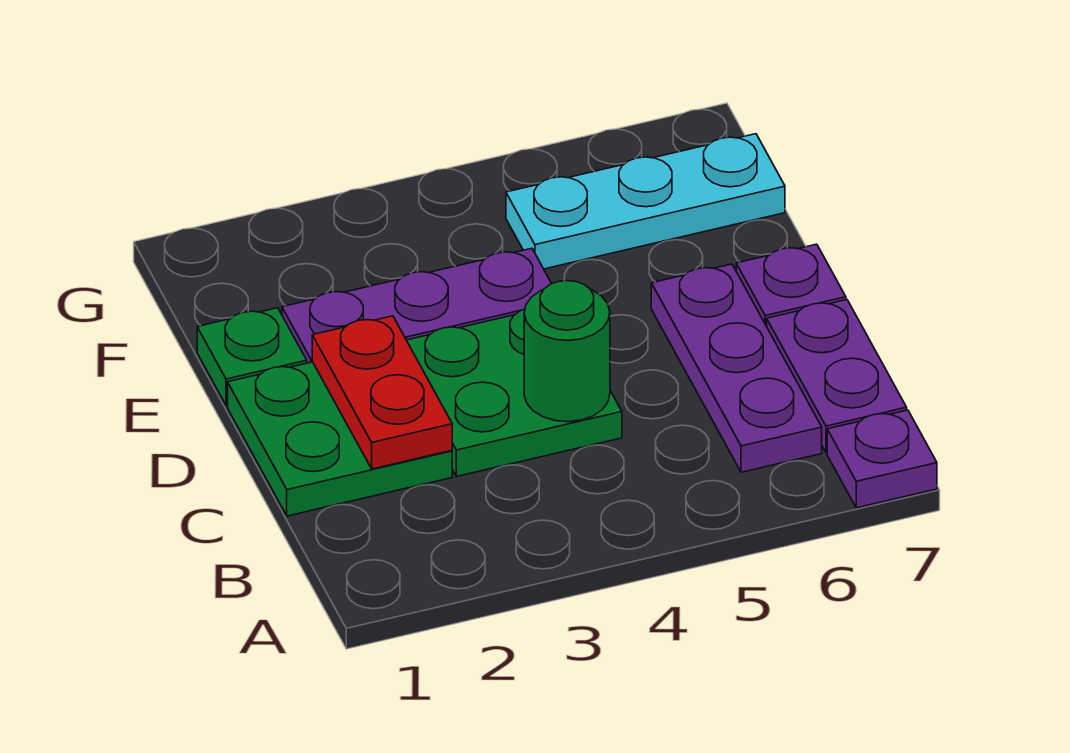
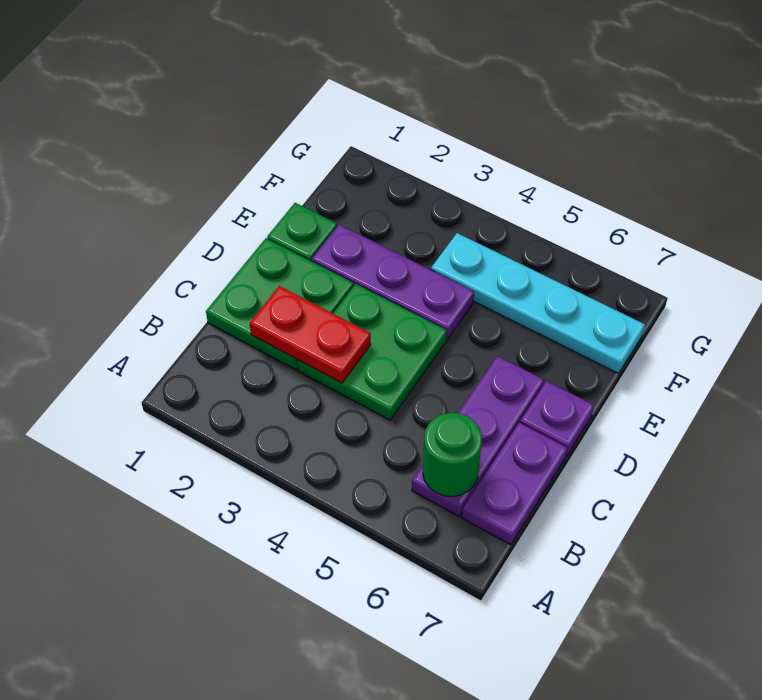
purple 1x1 plate [827,410,937,508] -> none
red 1x2 plate [312,316,452,469] -> red 1x2 plate turned to [250,286,371,383]
green 1x1 round brick [524,281,610,422] -> green 1x1 round brick moved to [423,413,482,497]
cyan 1x3 plate [506,134,785,269] -> cyan 1x4 plate [431,233,645,373]

